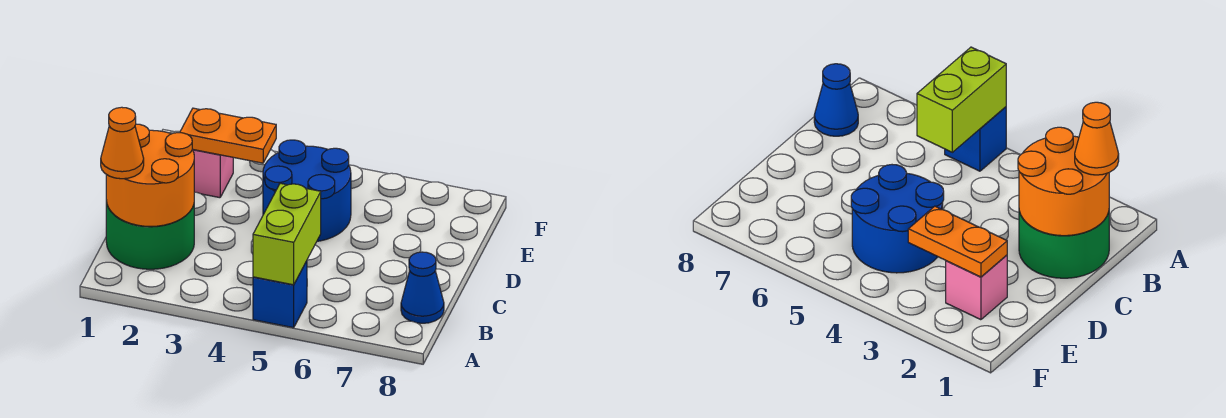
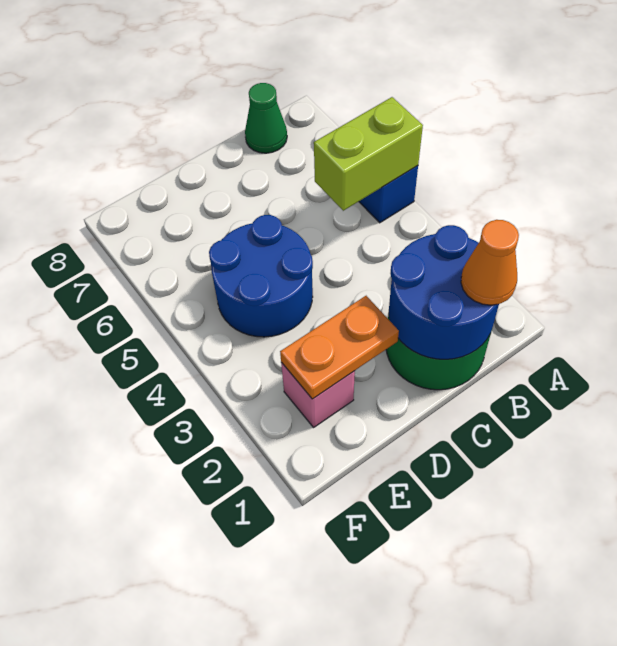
orange 2x2 round brick [106,124,194,226] -> blue 2x2 round brick [389,225,499,359]
blue 1x1 cone [401,252,444,323] -> green 1x1 cone [245,83,287,153]
orange 1x2 plate [180,108,276,163] -> orange 1x2 plate turned to [280,296,399,399]

